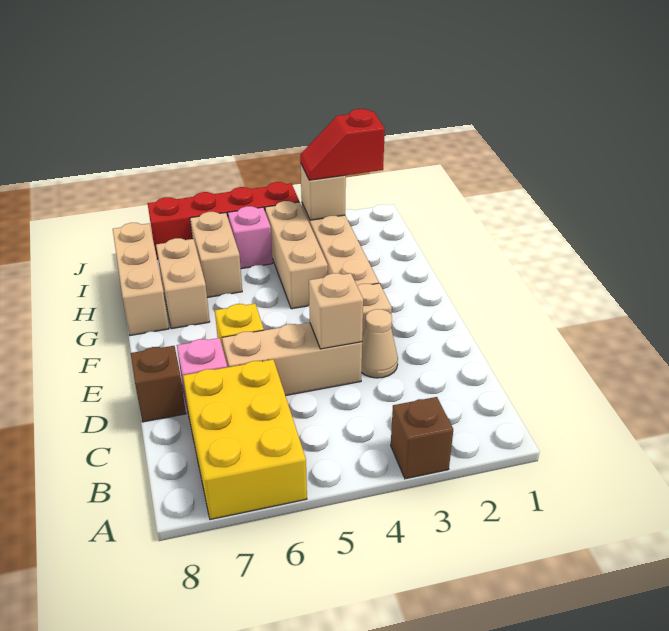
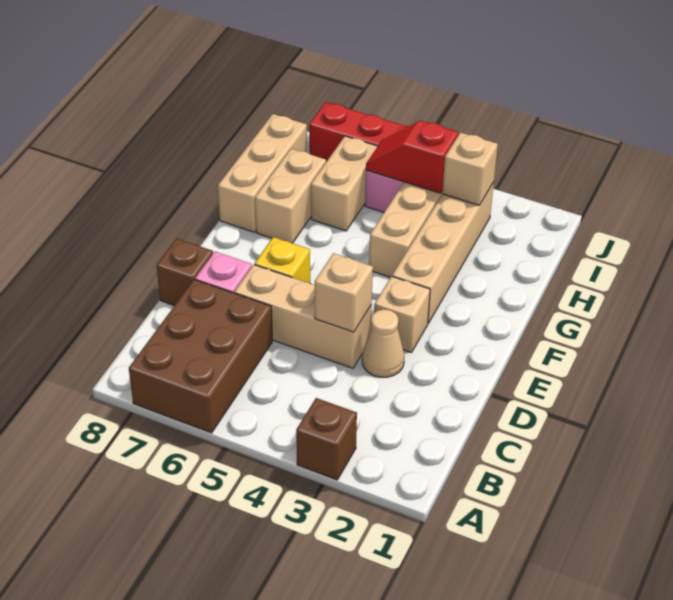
yellow 2x3 brick [183,359,307,519] -> brown 2x3 brick [129,279,272,433]
red 1x2 slope [300,109,385,180] -> red 1x2 slope moved to [366,121,458,193]

